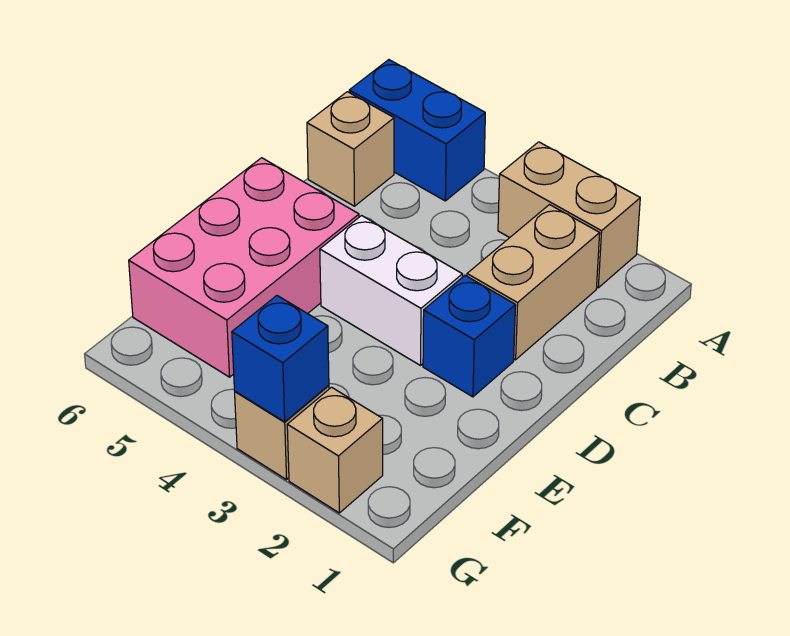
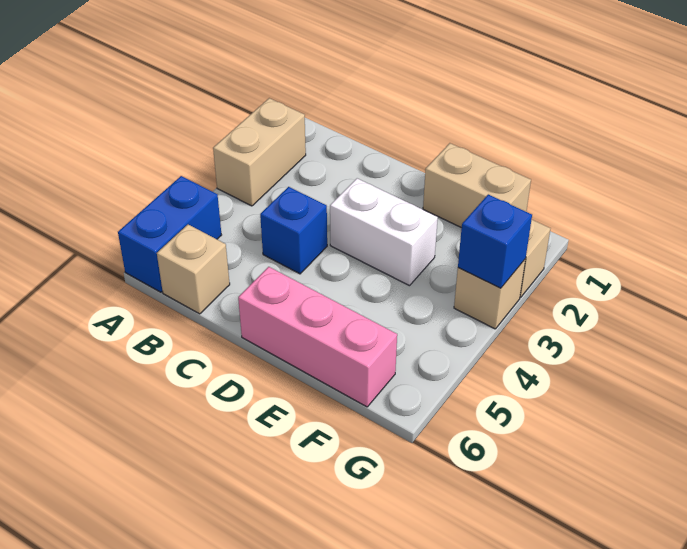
tan 1x2 brick [467,205,600,360] -> tan 1x2 brick moved to [423,143,531,228]
blue 1x1 brick [423,275,516,397] -> blue 1x1 brick moved to [260,187,327,274]
white 1x2 brick [320,216,462,365] -> white 1x2 brick turned to [330,178,438,286]
pink 2x3 brick [129,158,359,377] -> pink 1x3 brick [238,267,397,407]

